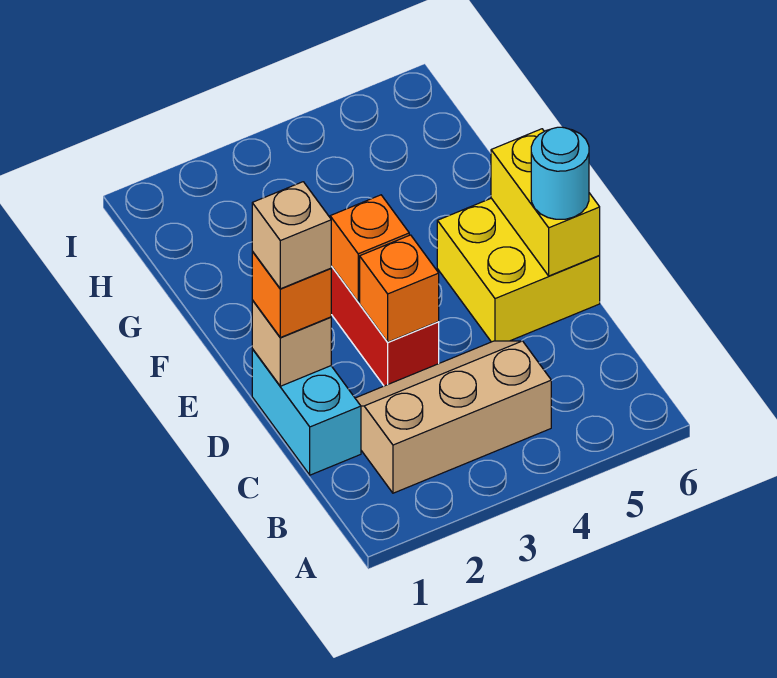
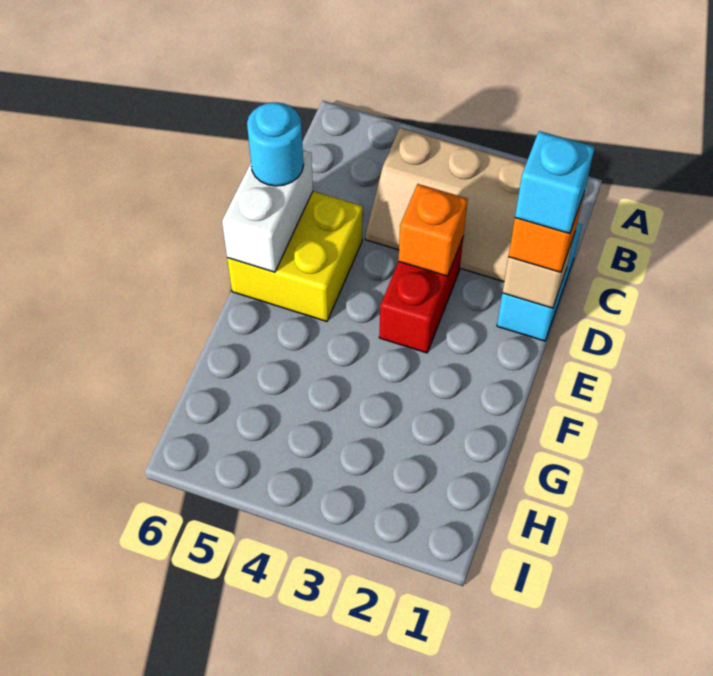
tan 1x1 brick [252,182,331,289] -> cyan 1x1 brick [515,131,595,234]
yellow 1x2 brick [491,129,600,276] -> white 1x2 brick [222,150,313,272]
orange 1x1 brick [330,195,409,302] -> none

